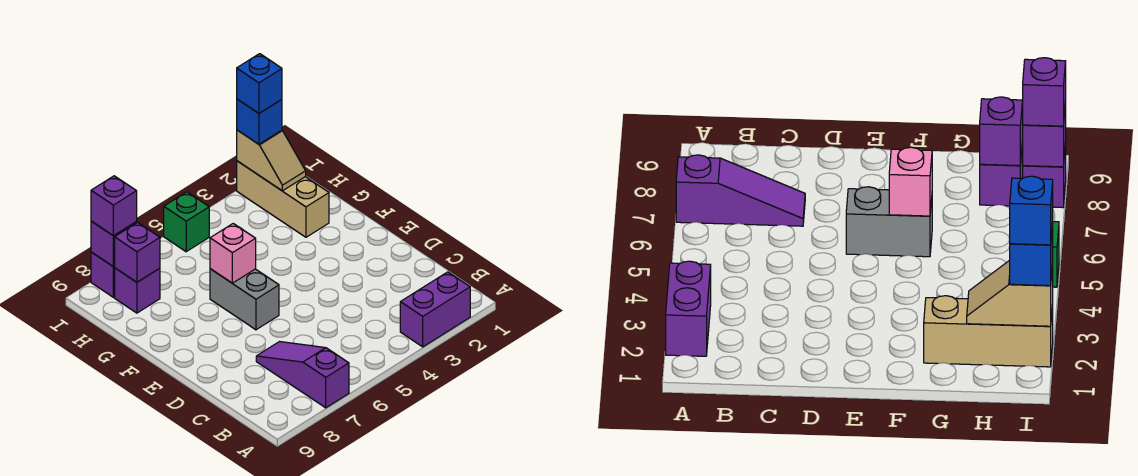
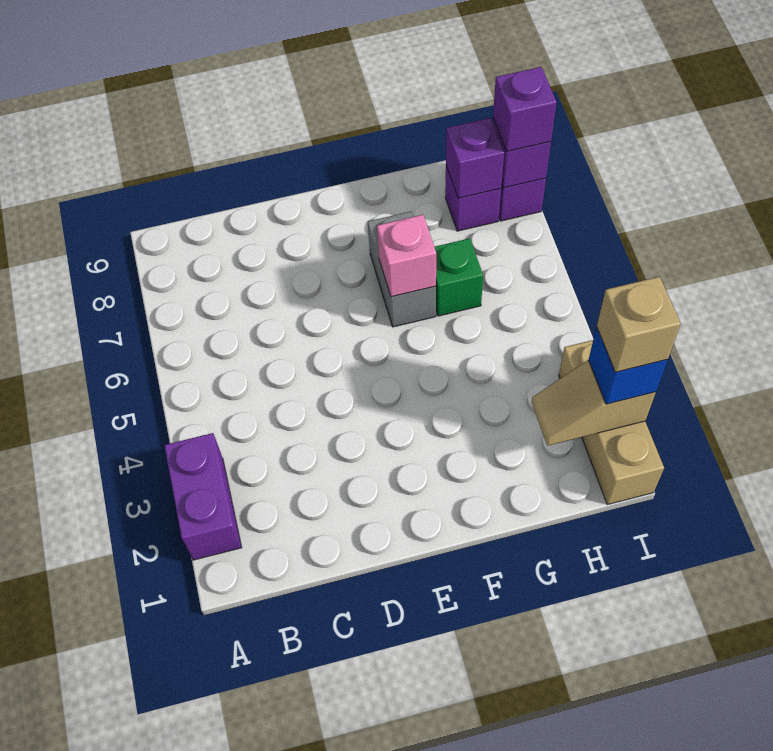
purple 1x3 slope [256,342,349,408] -> none
grey 1x2 brick [210,269,279,330] -> grey 1x2 brick turned to [368,212,436,327]
tan 1x3 brick [237,161,329,237] -> tan 1x3 brick turned to [559,340,664,505]
blue 1x1 brick [237,54,282,113] -> tan 1x1 brick [597,277,681,372]
green 1x1 brick [164,192,209,252] -> green 1x1 brick moved to [435,238,483,316]

